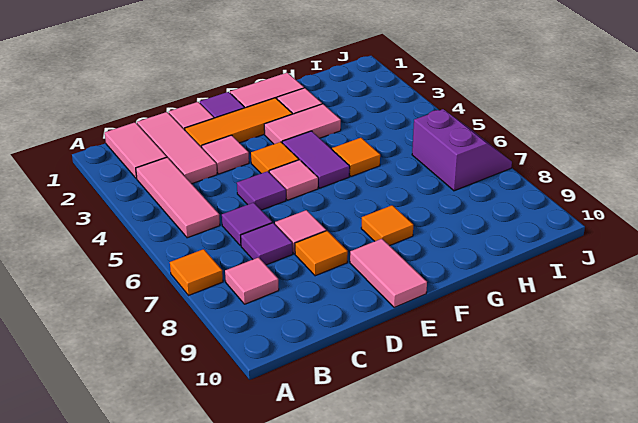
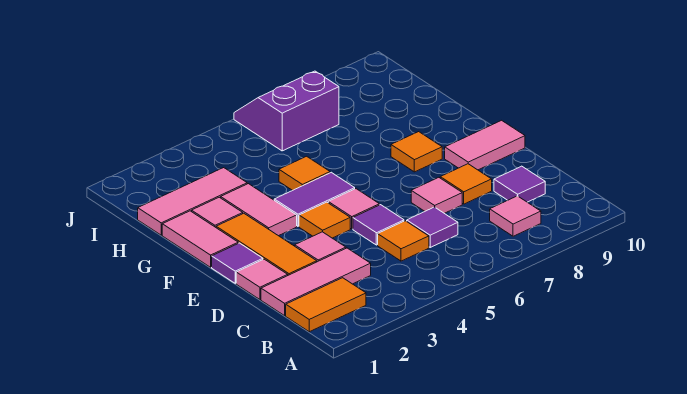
orange 1x1 tile [170,249,223,295] -> orange 1x1 tile moved to [378,221,429,261]
pink 1x2 tile [105,122,167,179] -> orange 1x2 tile [286,278,366,332]
pink 1x3 tile [136,157,220,238] -> pink 1x3 tile moved to [138,168,247,235]
purple 1x1 tile [241,223,293,265] -> purple 1x1 tile moved to [494,166,545,202]

